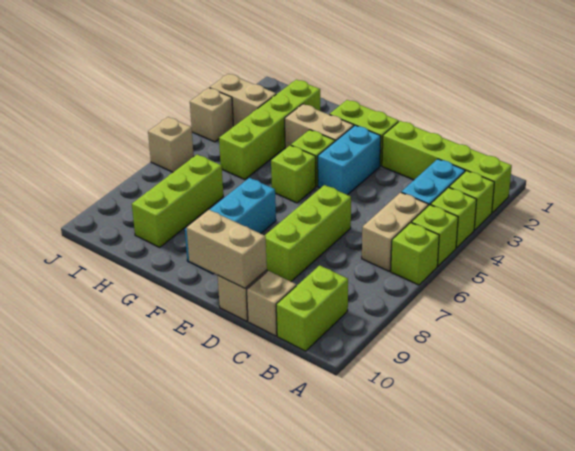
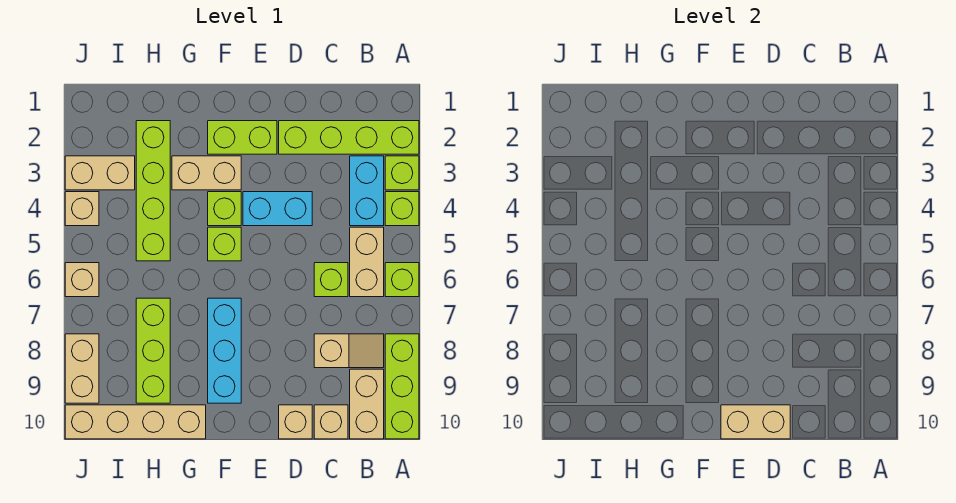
lime 1x1 brick [412,205,458,266] -> lime 1x1 brick moved to [314,263,348,297]
none -> tan 1x2 slope [314,334,384,368]
lime 1x2 brick [276,265,348,351] -> tan 1x2 brick [350,369,384,439]
lime 1x3 brick [265,185,351,281] -> lime 1x3 brick moved to [385,334,419,439]
cyan 1x2 brick [318,125,381,195] -> cyan 1x2 brick turned to [243,192,312,226]
none -> tan 1x4 brick [65,405,206,439]
none -> tan 1x2 brick [65,334,99,403]

